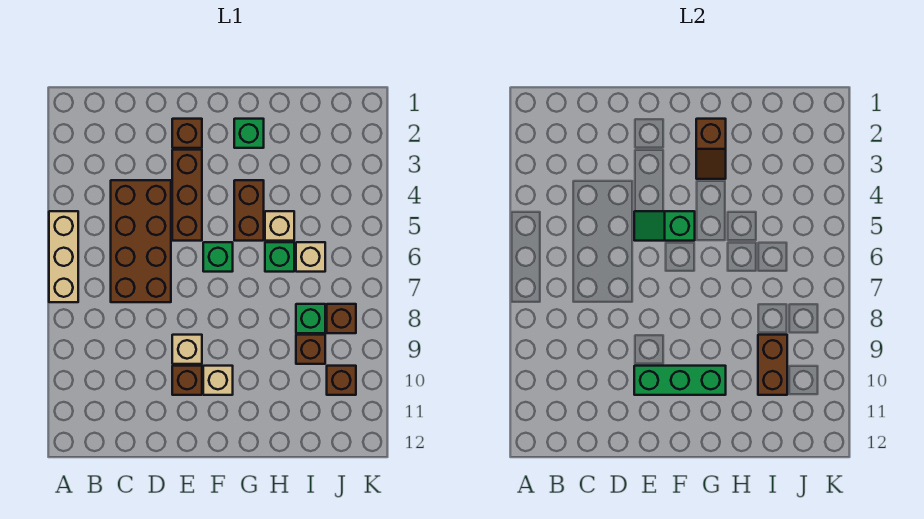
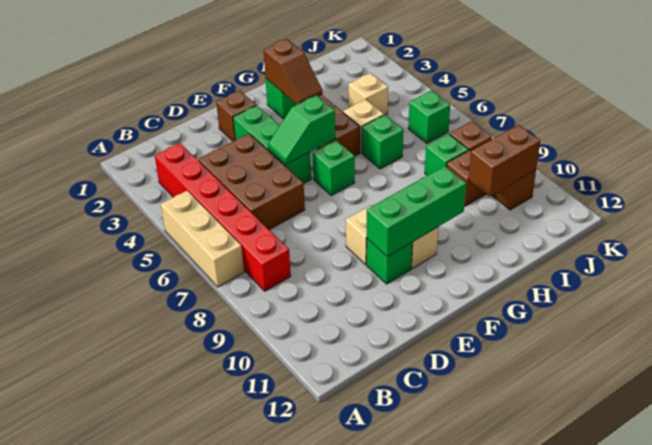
none -> red 1x6 brick [155,143,291,291]
brown 2x4 brick [111,180,171,302] -> brown 2x3 brick [198,134,305,229]
brown 1x3 brick [172,150,202,241] -> green 1x3 brick [233,105,311,183]
brown 1x1 brick [172,366,202,395] -> green 1x1 brick [366,239,412,284]
tan 1x1 brick [296,242,325,272] -> tan 1x1 brick moved to [348,73,388,115]
brown 1x2 brick [758,335,787,395] -> brown 1x2 brick turned to [469,125,540,196]
none -> green 1x1 brick [408,90,450,143]

